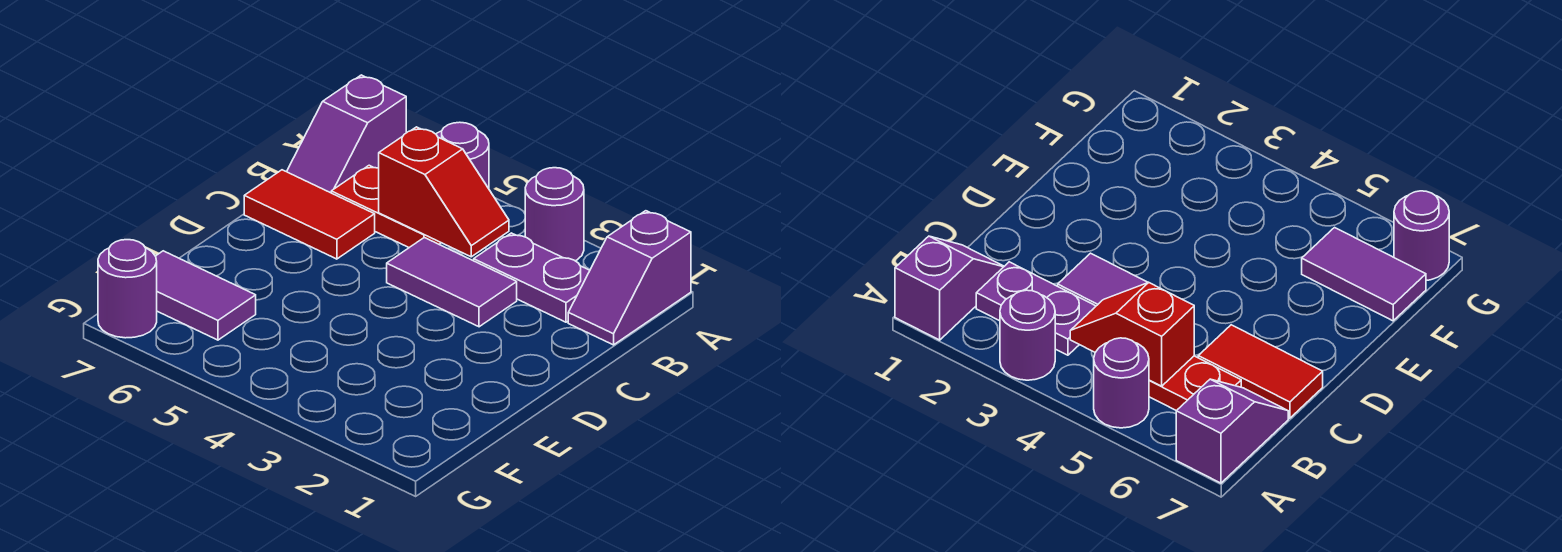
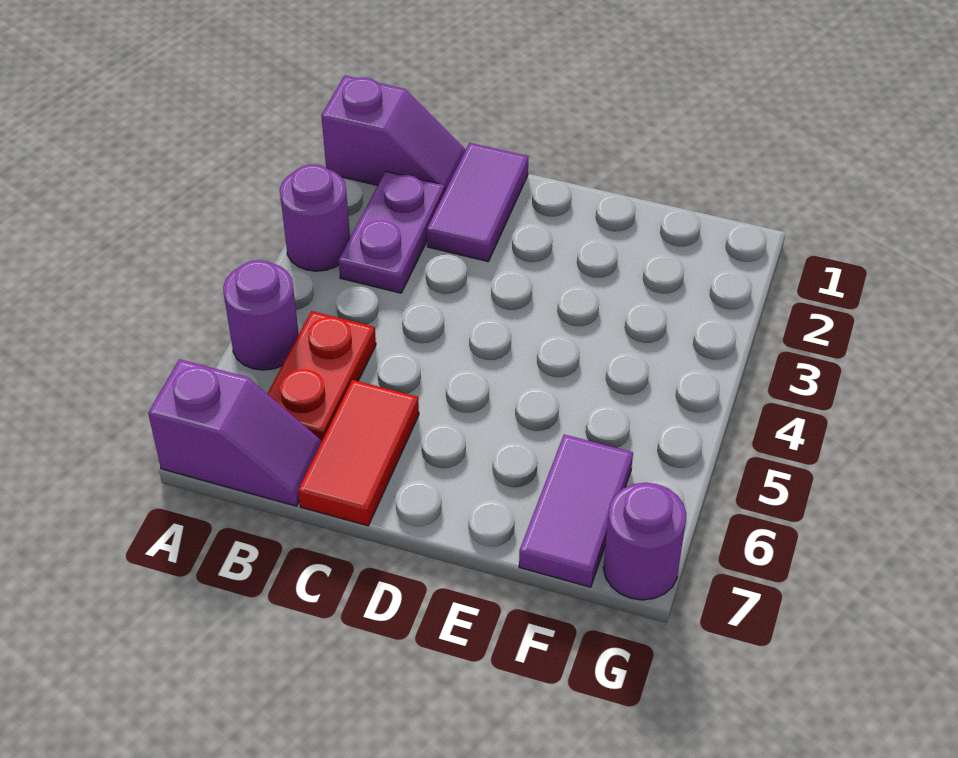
red 1x2 slope [379,127,509,257] -> none
purple 1x2 tile [387,238,517,327] -> purple 1x2 tile moved to [427,143,529,262]

